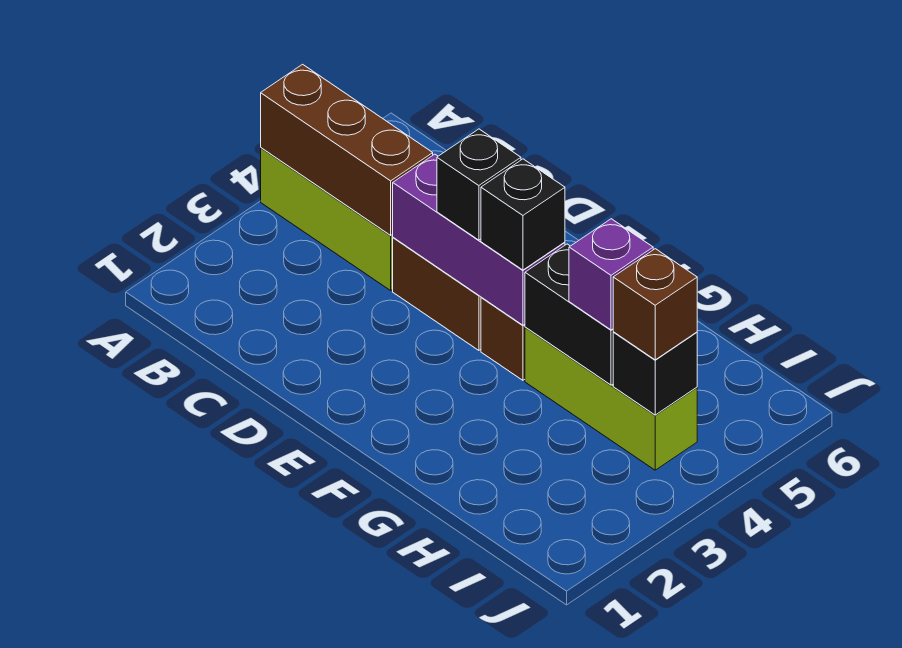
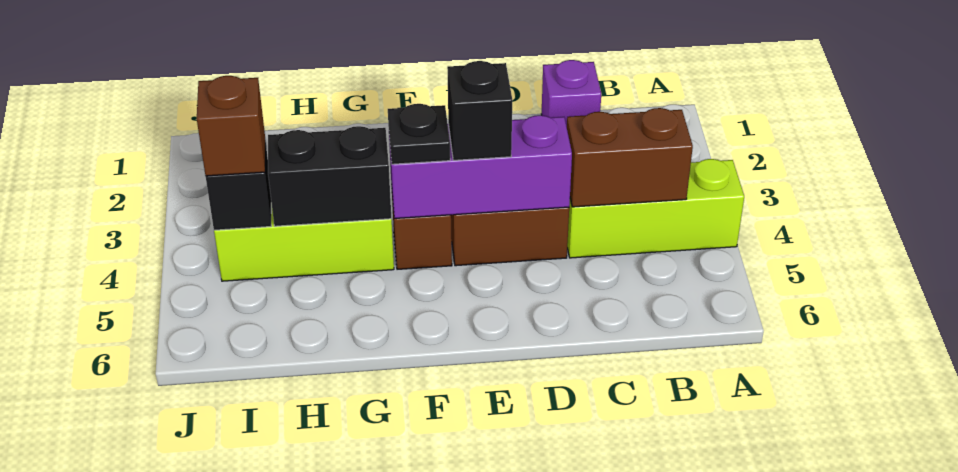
brown 1x3 brick [261,64,433,235] -> brown 1x2 brick [567,108,693,207]
black 1x1 brick [481,159,565,270] -> black 1x1 plate [388,104,450,164]
purple 1x1 brick [569,219,653,330] -> purple 1x1 brick moved to [542,60,601,126]

